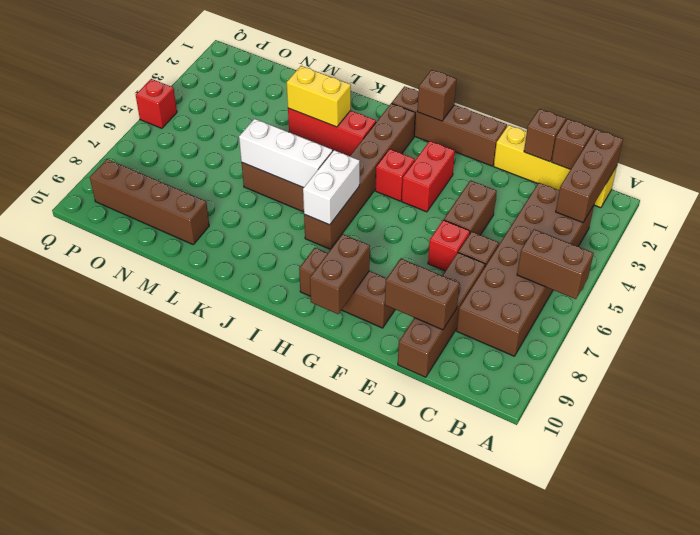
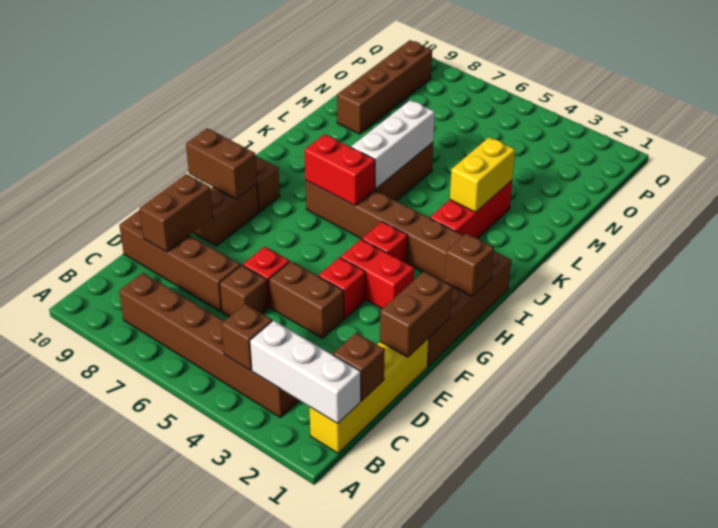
brown 1x2 brick [517,229,594,299] -> brown 1x2 brick moved to [380,272,452,357]
brown 1x3 brick [556,129,623,223] -> white 1x3 brick [250,320,361,424]
brown 2x6 brick [457,183,594,356] -> brown 1x6 brick [119,273,299,418]
brown 1x1 brick [524,109,566,162] -> brown 1x1 brick moved to [222,304,272,371]
white 1x2 brick [303,150,360,225] -> red 1x2 brick [305,134,375,206]
red 1x1 brick [136,79,177,128] -> red 1x1 brick moved to [319,257,365,319]

